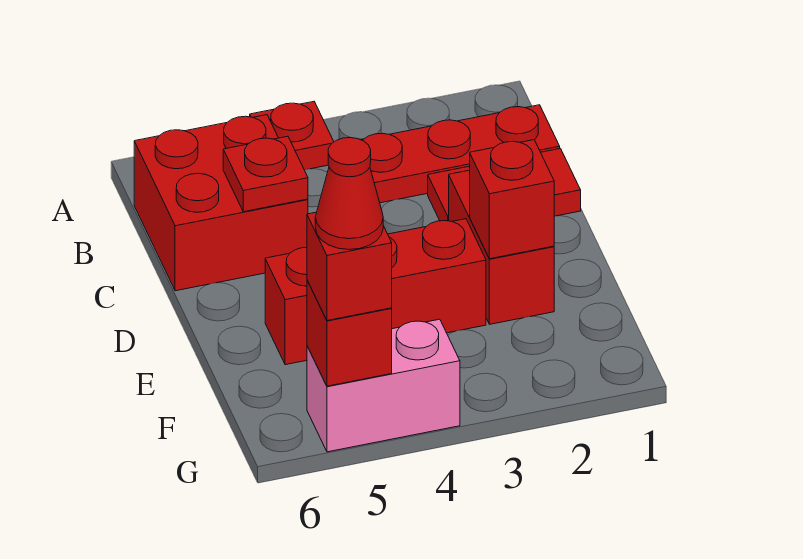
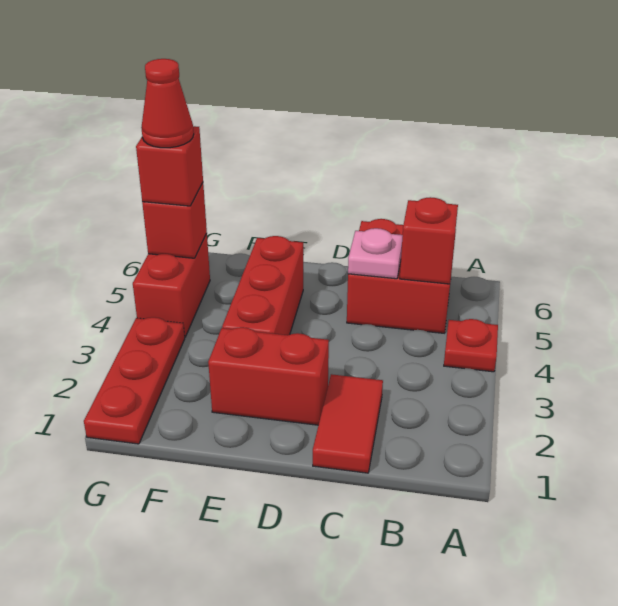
red 1x3 plate [363,105,560,203] -> red 1x3 plate moved to [84,317,185,444]
red 1x1 plate [223,136,308,212] -> pink 1x1 plate [348,228,403,279]
red 1x1 brick [470,140,554,259] -> red 1x1 brick moved to [400,197,458,284]
pink 1x2 brick [307,319,460,452] -> red 1x2 brick [133,233,210,337]

